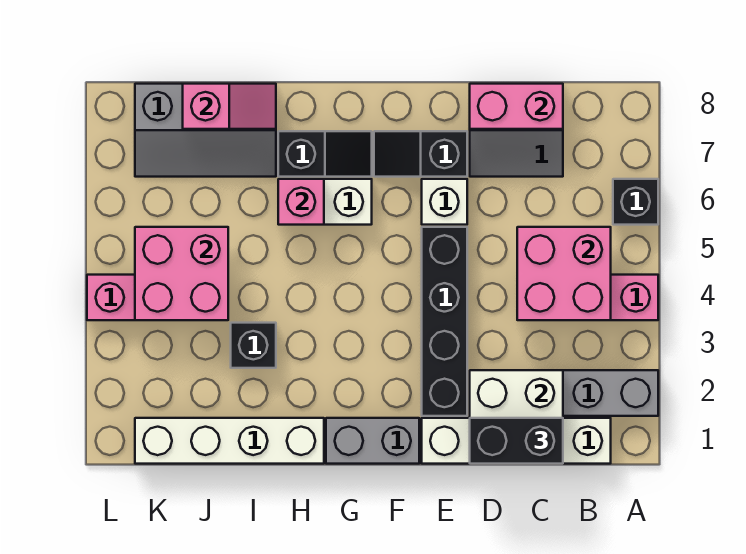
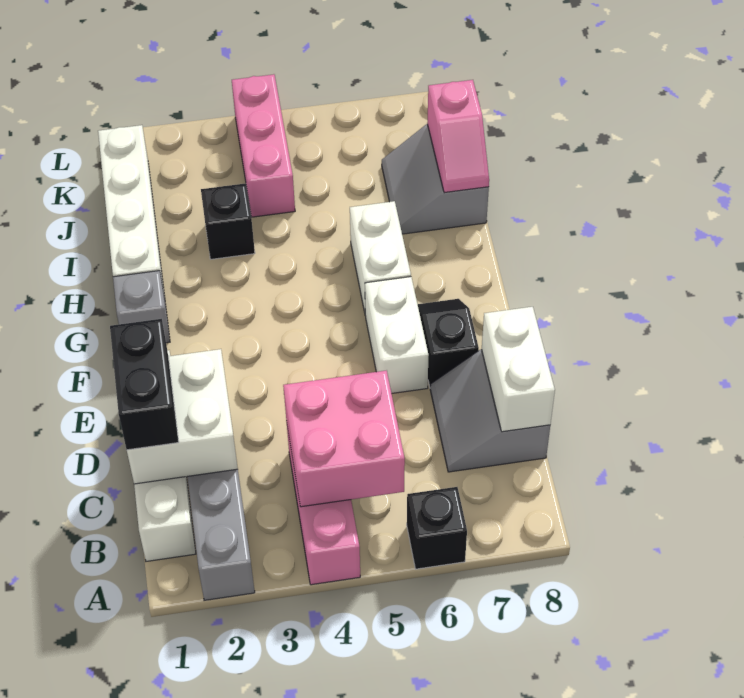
pink 1x2 brick [470,84,563,129] -> white 1x2 brick [482,307,555,432]
black 1x4 brick [422,227,467,416] -> none
white 1x1 brick [422,179,467,225] -> white 1x2 brick [365,277,429,393]
grey 1x2 brick [326,418,419,464] -> grey 1x1 brick [113,271,170,343]
black 1x2 slope [278,131,372,177] -> none
pink 1x1 brick [278,179,324,225] -> none
grey 2x3 slope [135,84,276,177] -> grey 2x2 slope [382,124,489,234]
pink 2x2 brick [135,227,228,320] -> none

